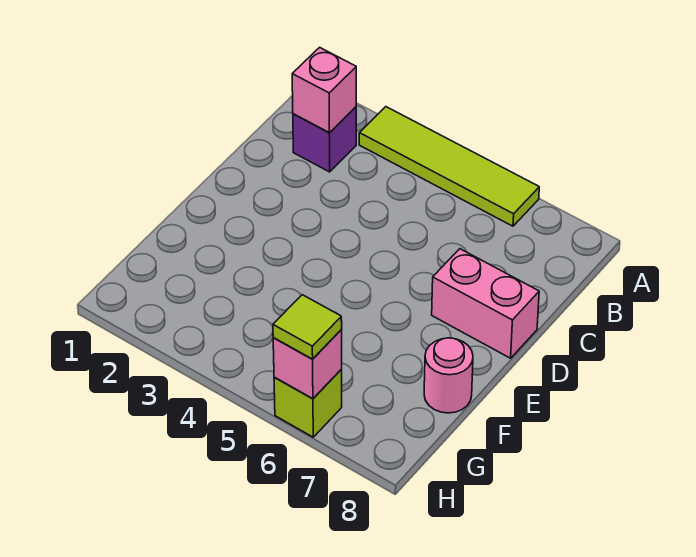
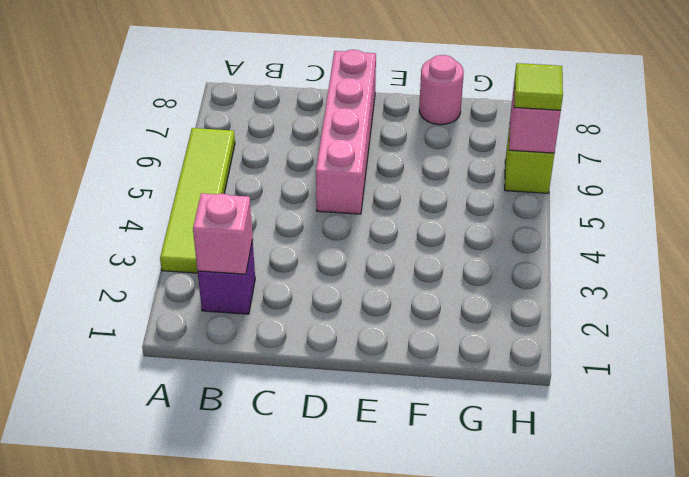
pink 1x2 brick [432,249,539,358] -> pink 1x4 brick [316,50,376,214]

